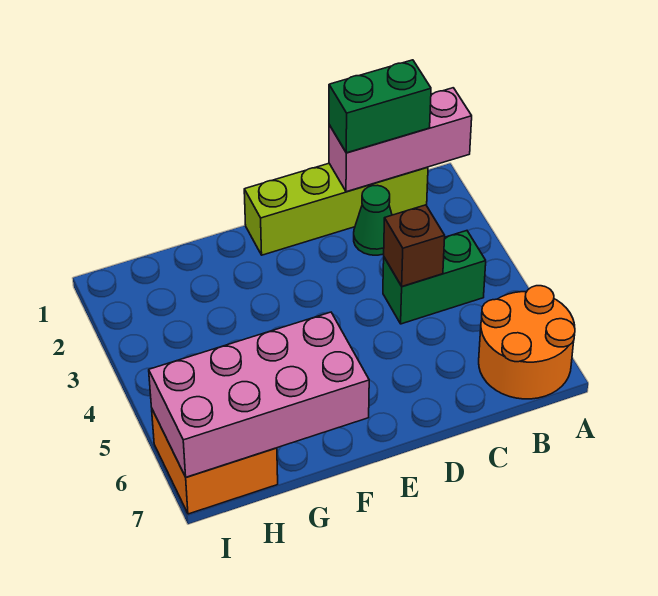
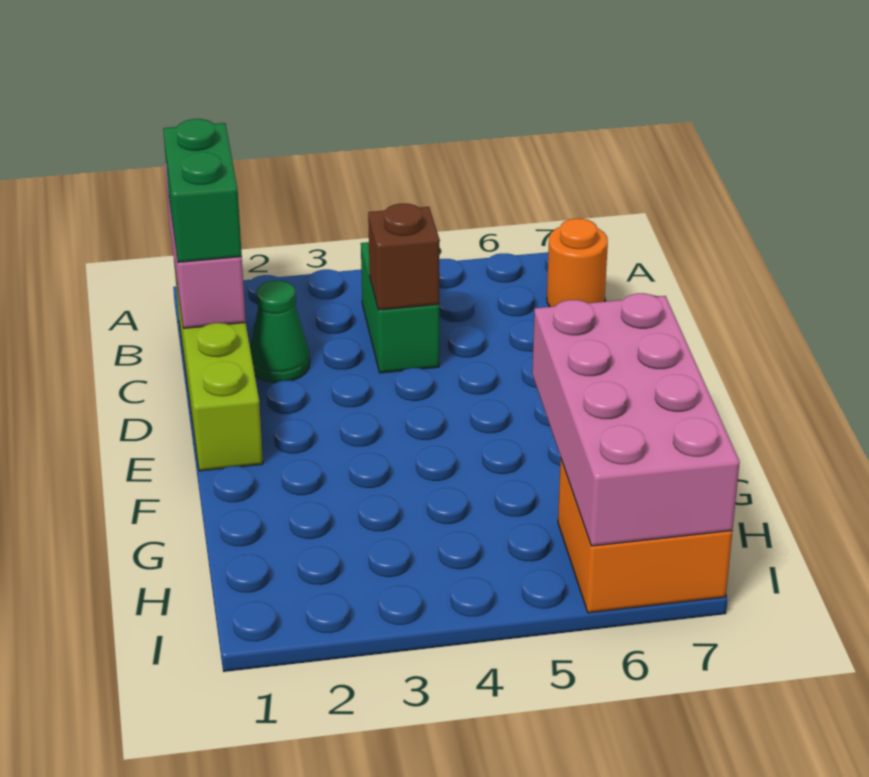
orange 2x2 round brick [479,286,575,399] -> orange 1x1 round brick [547,219,608,307]

